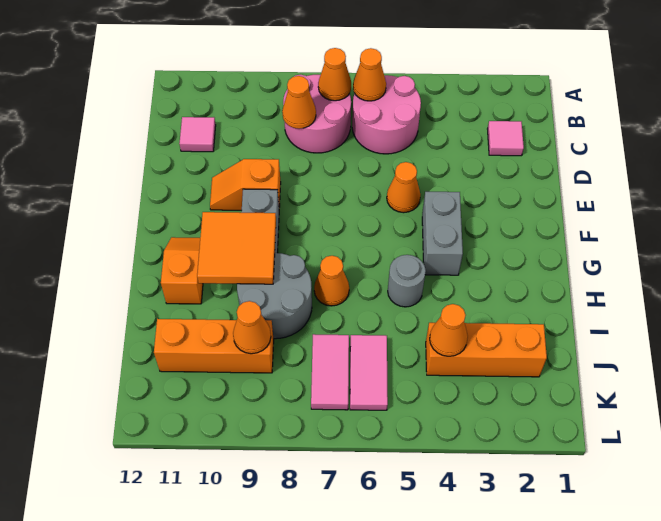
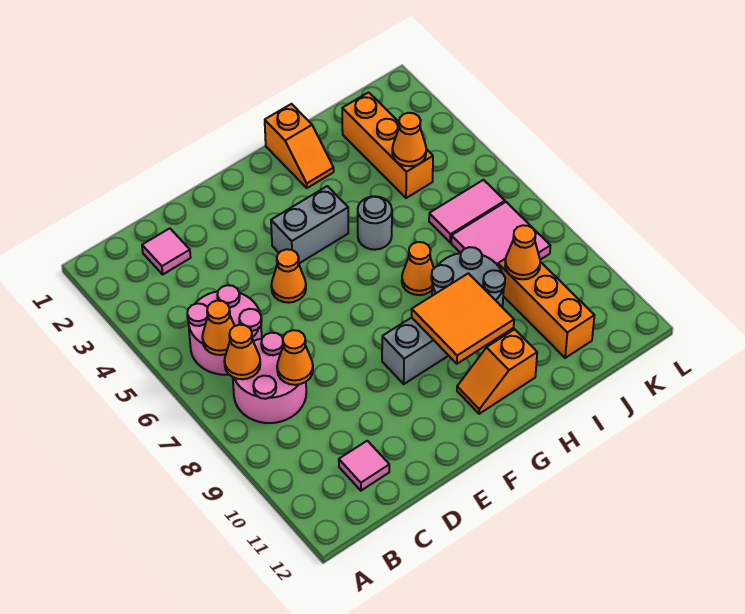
orange 1x2 slope [210,159,281,210] -> orange 1x2 slope moved to [265,104,334,188]
pink 1x2 tile [311,334,349,410] -> pink 2x2 tile [451,202,550,265]

